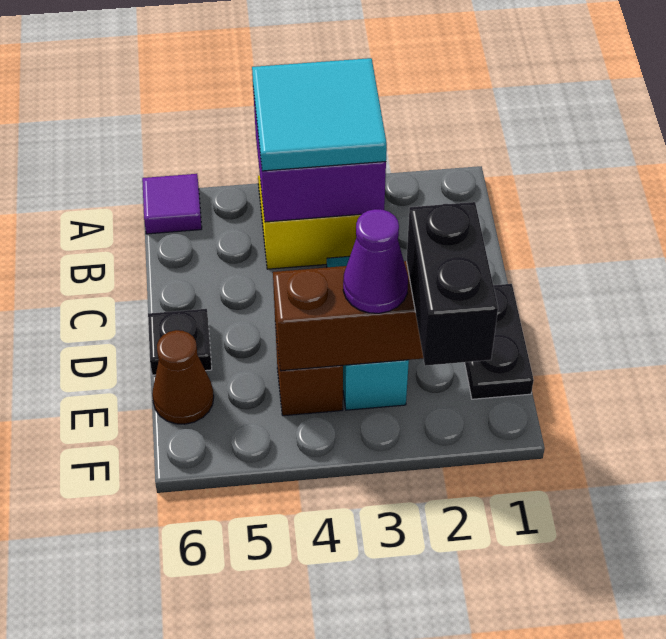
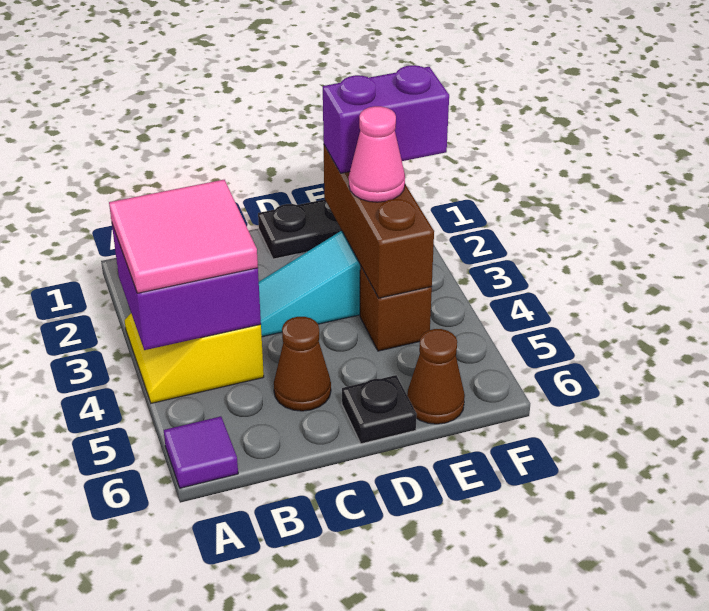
cyan 2x2 tile [252,58,387,171] -> pink 2x2 tile [109,180,258,293]
none -> brown 1x1 cone [274,317,331,411]
black 1x2 brick [407,202,498,366] -> purple 1x2 brick [323,65,449,173]
purple 1x1 cone [343,209,408,313] -> pink 1x1 cone [349,106,405,202]

